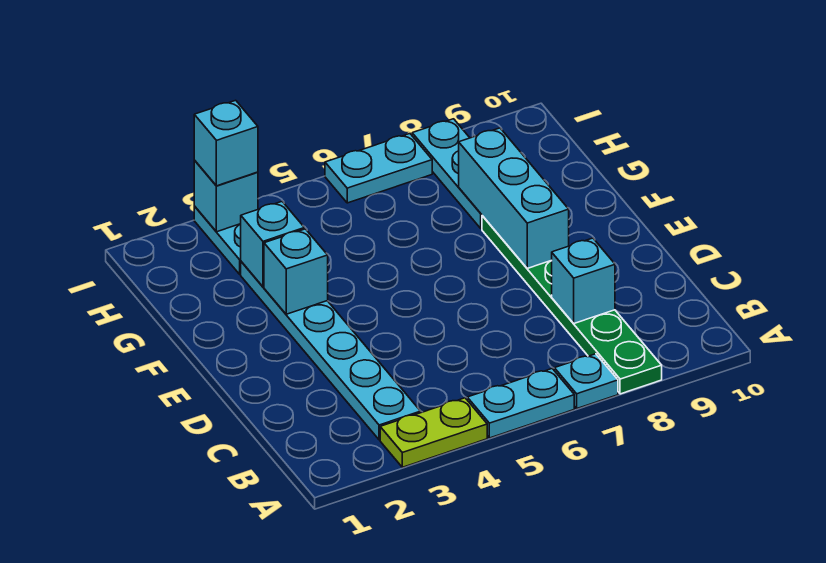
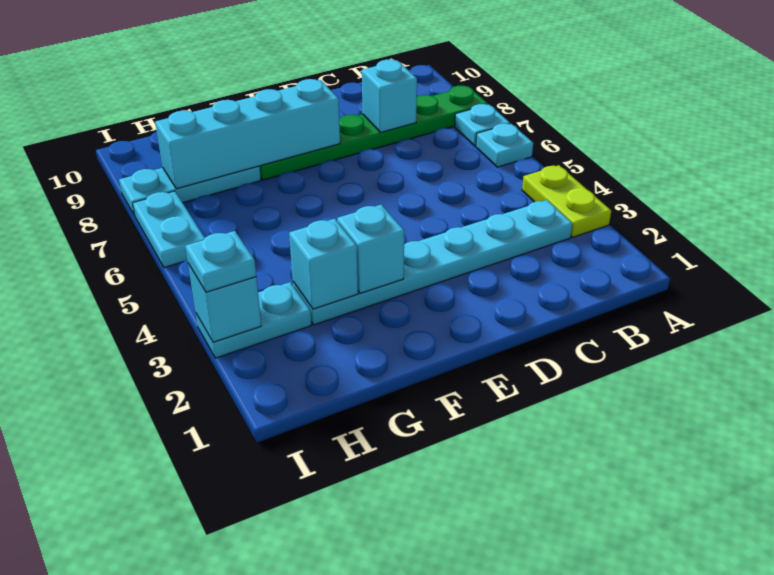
cyan 1x2 plate [467,369,574,438] -> cyan 1x1 plate [476,123,533,167]
cyan 1x3 brick [459,128,569,268] -> cyan 1x4 brick [155,79,340,189]
cyan 1x1 brick [194,100,258,186] -> cyan 1x1 plate [185,231,256,292]

